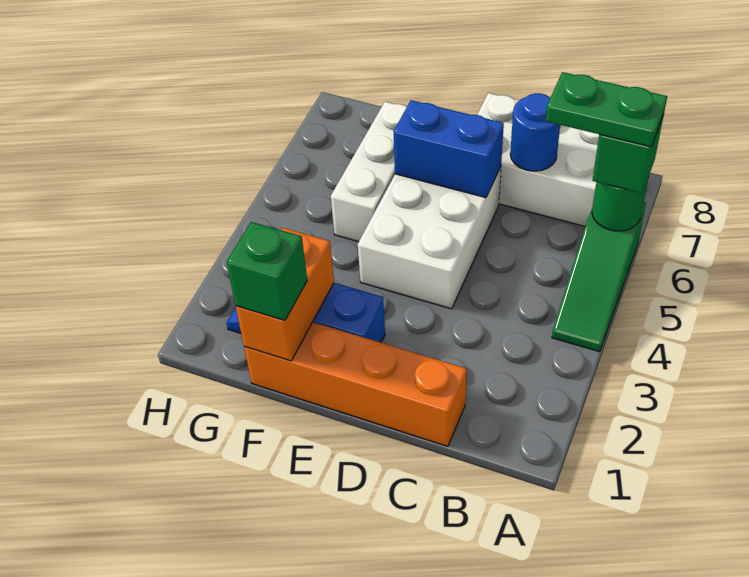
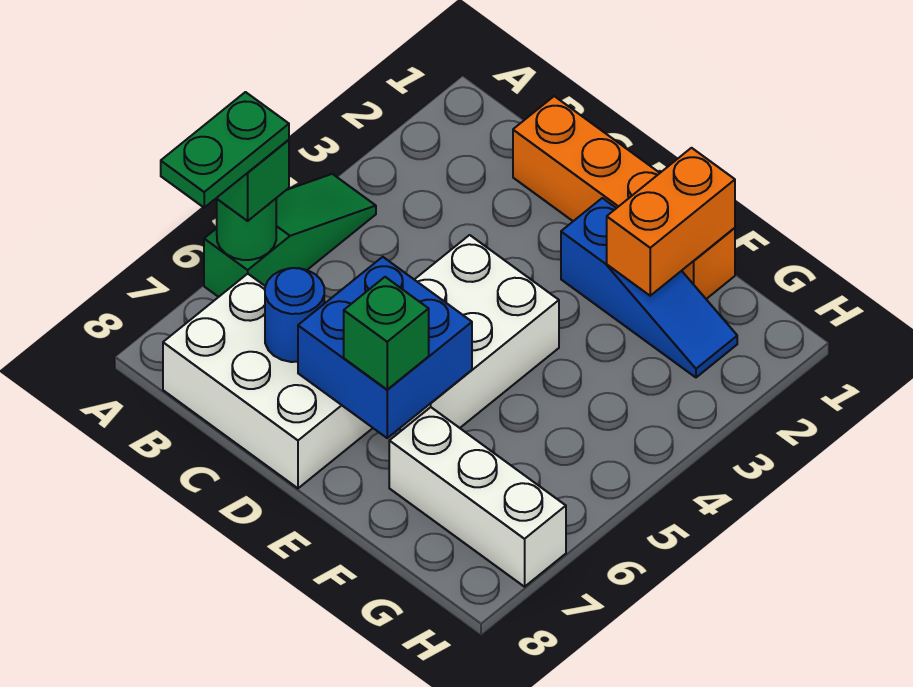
green 1x2 plate [546,72,667,147] -> green 1x2 plate turned to [161,92,289,208]
blue 1x2 brick [393,100,504,198] -> blue 2x2 brick [298,257,472,438]
green 1x1 brick [227,222,307,321] -> green 1x1 brick moved to [344,277,429,390]
white 1x3 brick [331,102,407,242] -> white 1x3 brick turned to [389,407,566,587]

